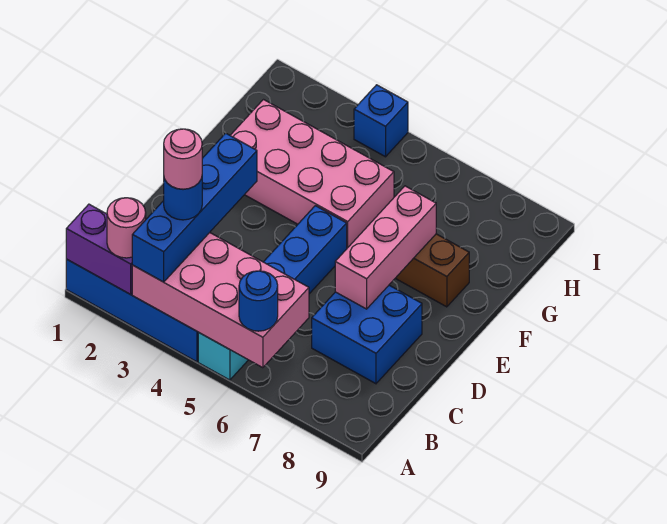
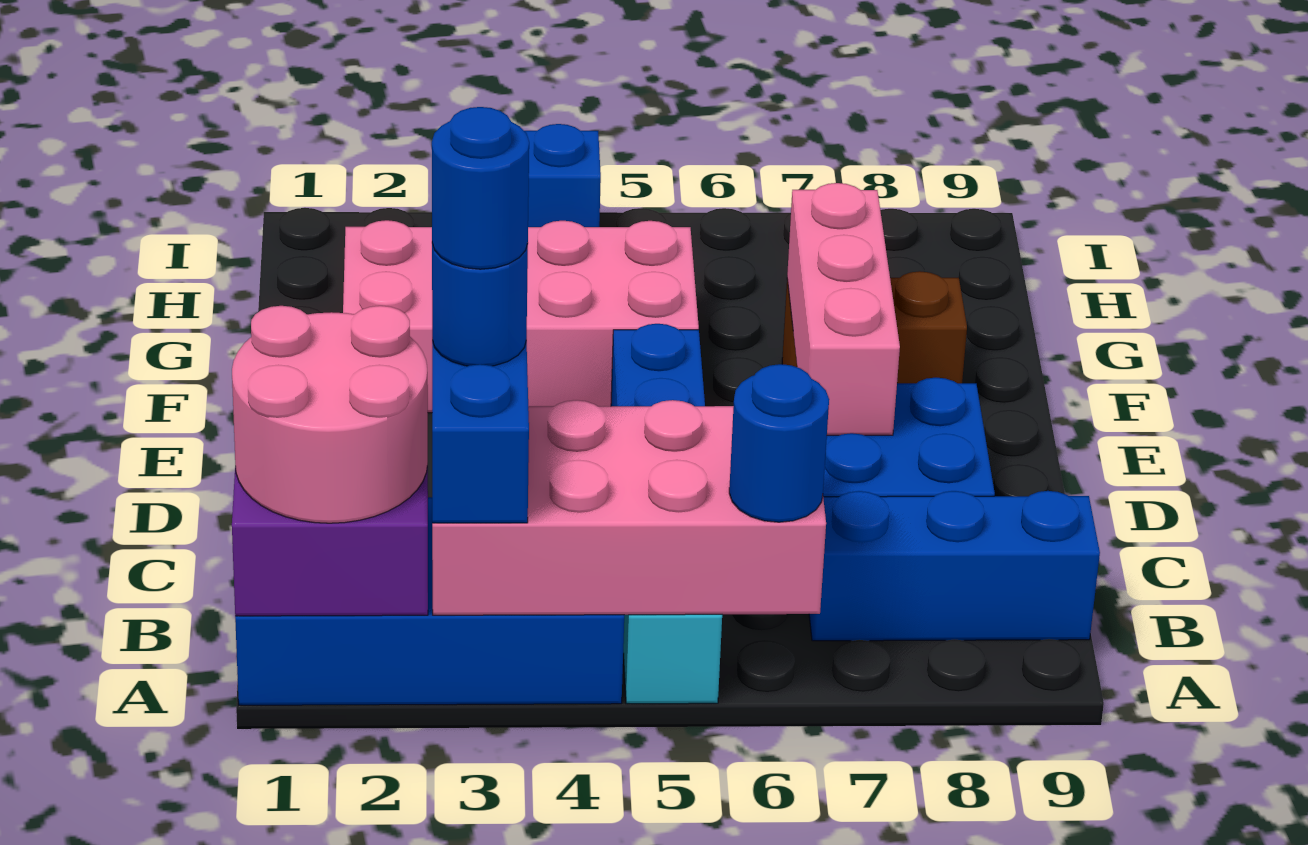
pink 1x1 round brick [107,198,146,258] -> pink 2x2 round brick [232,306,428,523]
pink 1x1 round brick [164,129,202,189] -> blue 1x1 round brick [432,107,529,269]
none -> blue 1x3 brick [809,491,1100,641]

